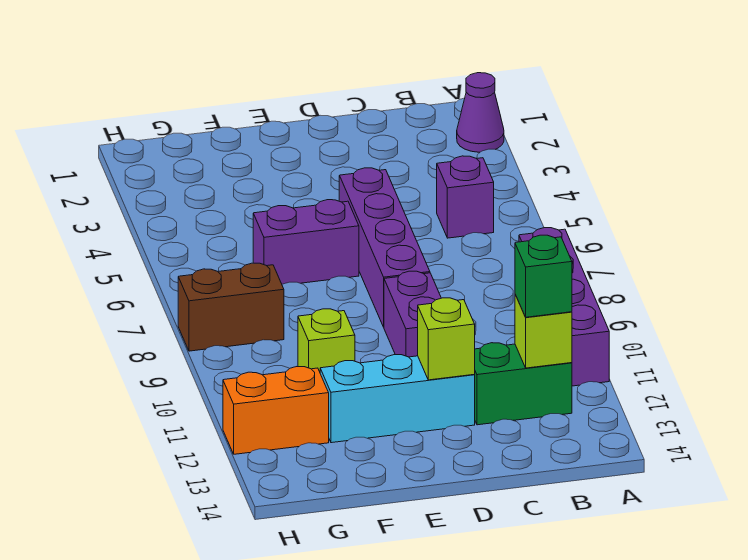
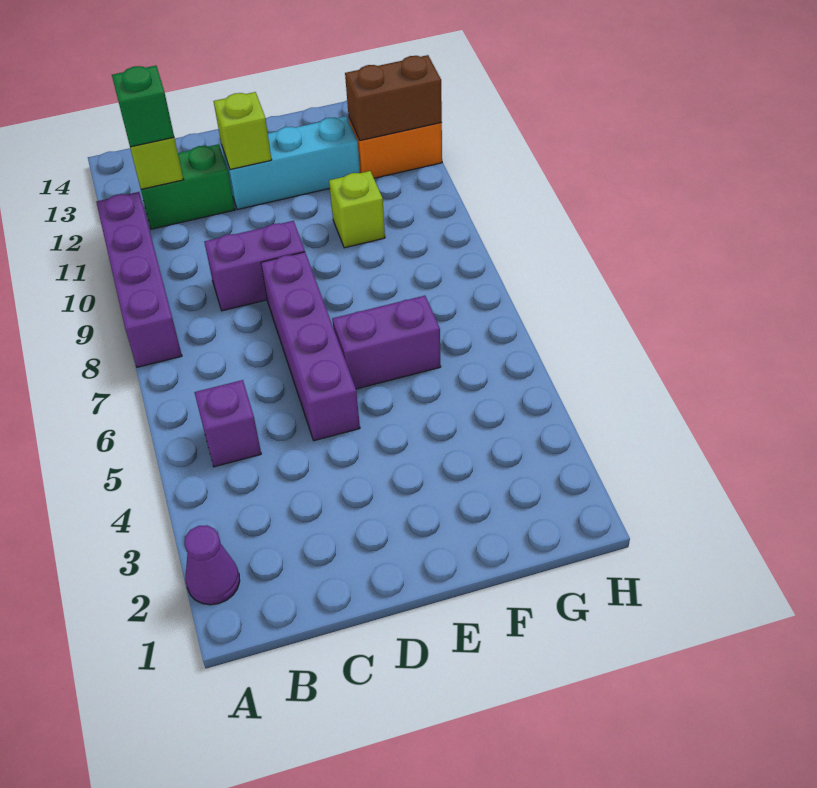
purple 1x2 brick [384,271,441,357] -> purple 1x2 brick turned to [204,221,305,311]
brown 1x2 brick [178,263,284,351] -> brown 1x2 brick moved to [345,55,442,141]

